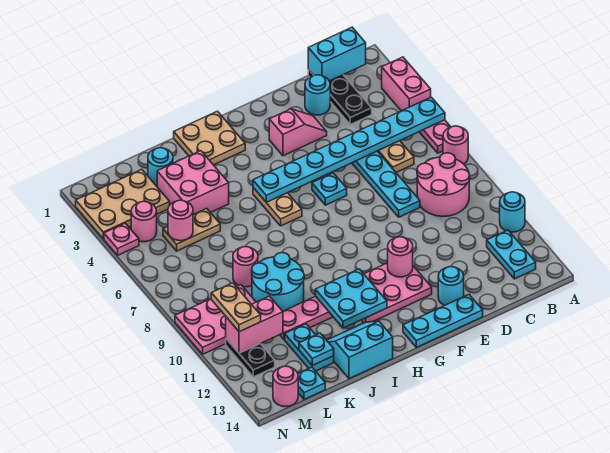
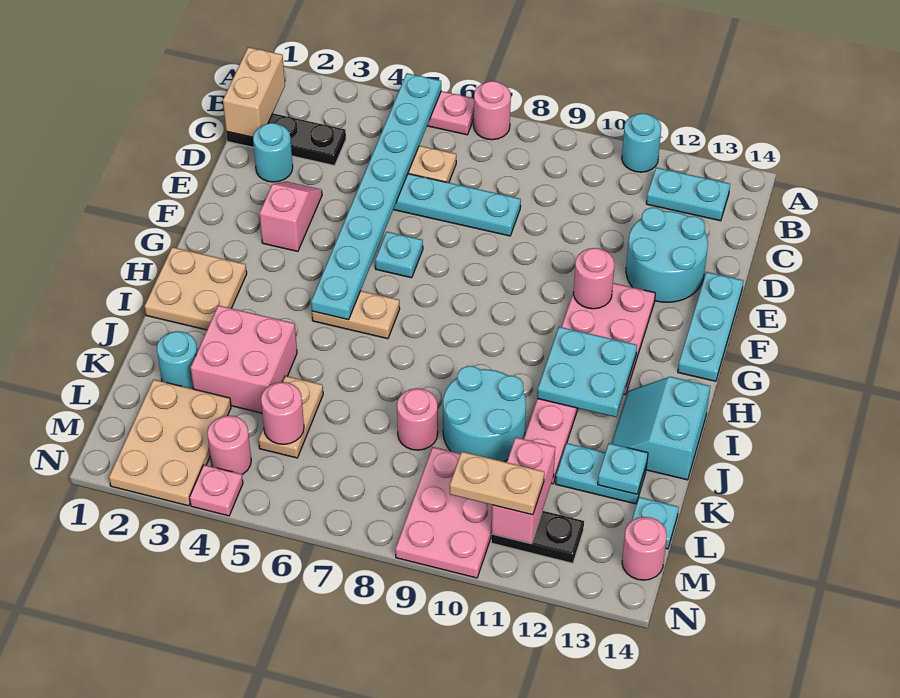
pink 1x2 brick [382,57,431,111] -> none
cyan 1x2 brick [308,27,366,81] -> tan 1x2 brick [223,47,285,137]
pink 2x2 round brick [417,153,470,216] -> none
cyan 1x1 round brick [438,267,464,306] -> cyan 2x2 round brick [626,208,708,302]

